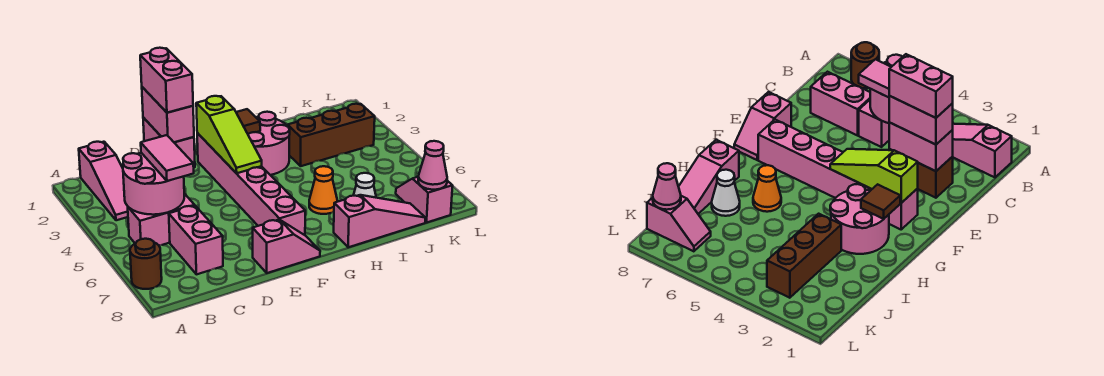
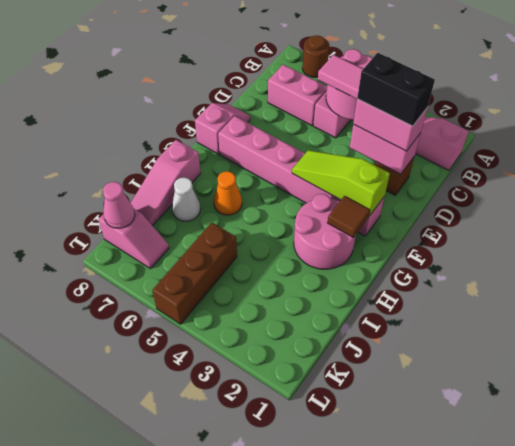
pink 1x2 brick [140,48,193,113] -> black 1x2 brick [357,53,435,126]
pink 1x2 slope [253,219,320,273] -> pink 1x2 slope turned to [195,103,250,154]
brown 1x3 brick [288,104,375,166] -> brown 1x3 brick moved to [152,223,237,324]

